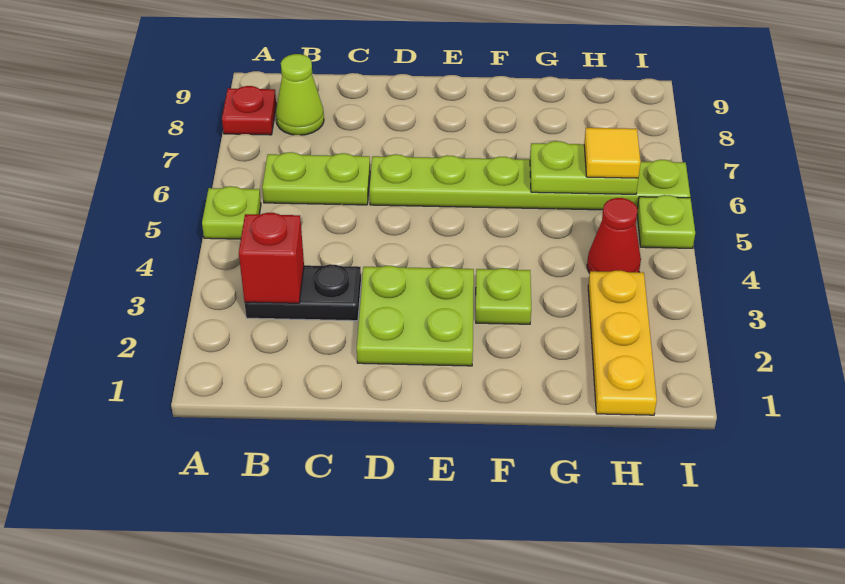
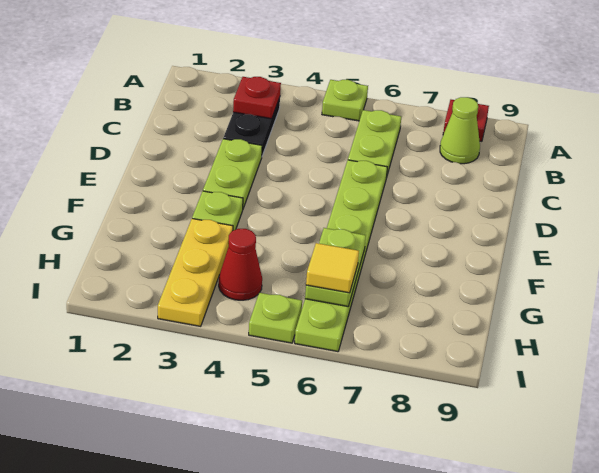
red 1x1 brick [239,213,304,303] -> red 1x1 plate [233,77,281,119]
lime 2x2 plate [357,266,474,366] -> lime 1x2 plate [203,139,262,208]
yellow 1x3 plate [588,271,657,415] -> yellow 1x3 plate turned to [158,219,233,326]

